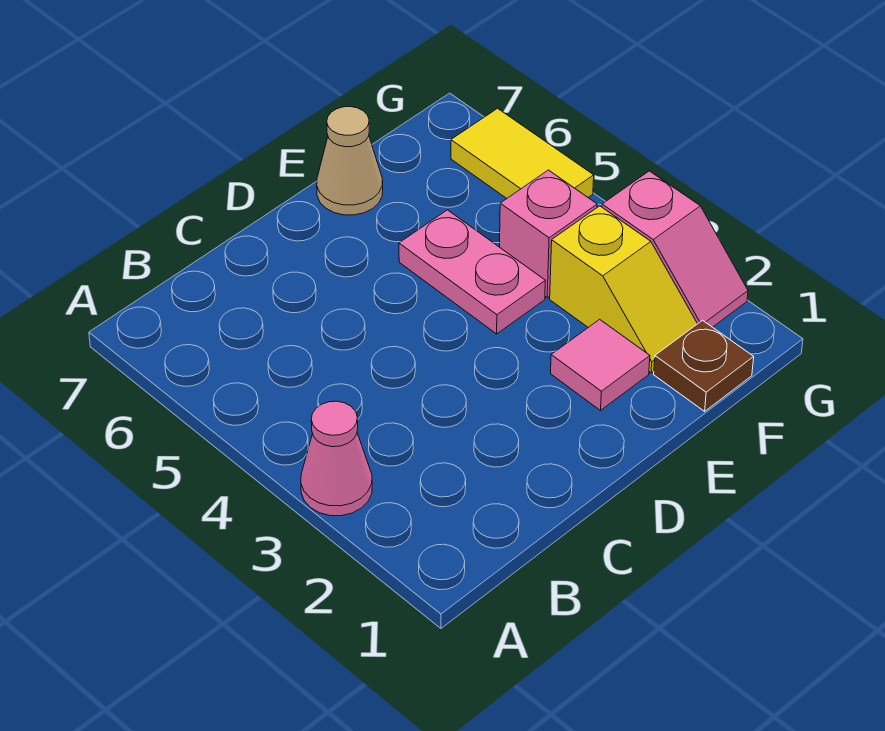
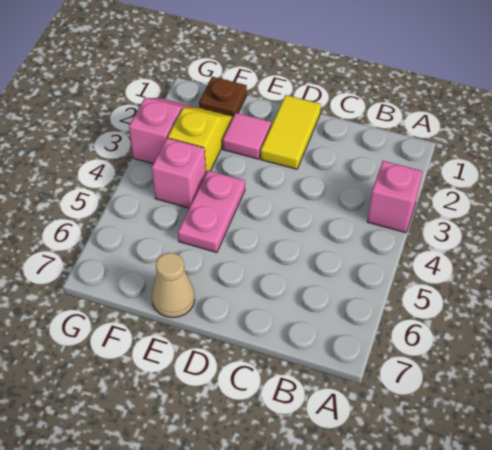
pink 1x1 cone [301,401,372,516] -> pink 1x1 brick [367,161,423,233]
yellow 1x2 tile [451,108,594,198] -> yellow 1x2 tile moved to [261,95,321,169]

